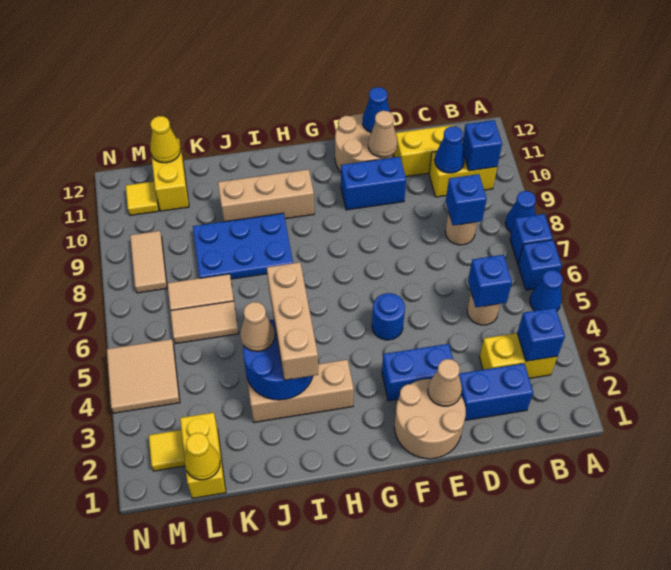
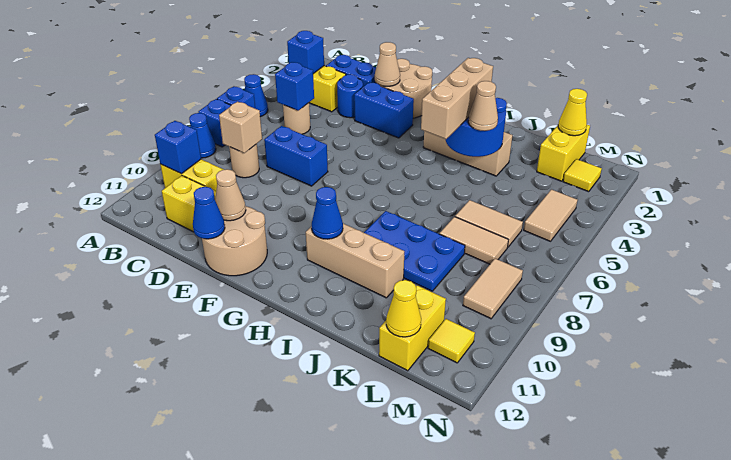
blue 1x1 brick [446,174,487,225] -> tan 1x1 brick [219,102,262,153]
blue 1x1 cone [435,126,465,173] -> blue 1x1 cone moved to [312,187,343,239]
blue 1x2 brick [341,157,406,210] -> blue 1x2 brick moved to [264,126,328,186]
blue 1x1 round brick [372,293,405,340] -> blue 1x1 round brick moved to [337,74,363,118]
tan 2x2 tile [107,339,180,413] -> tan 1x2 tile [524,190,578,241]

